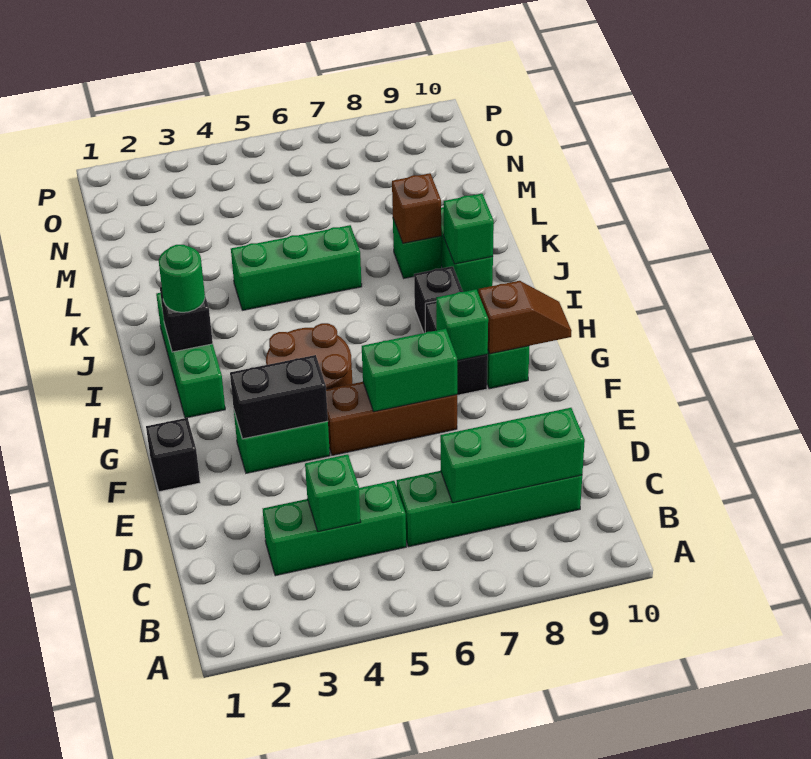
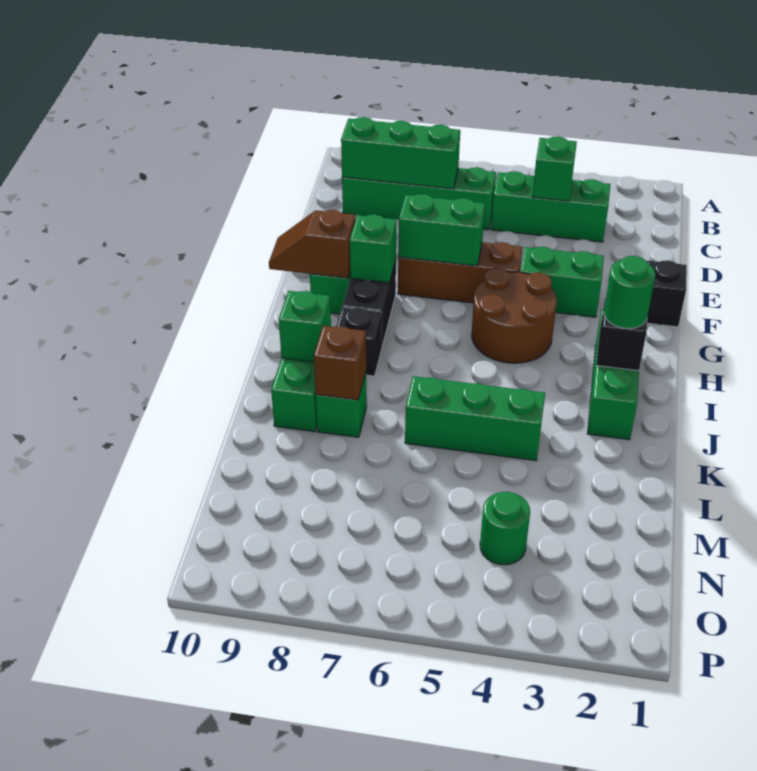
black 1x2 brick [230,355,328,439] -> none
none -> green 1x1 round brick [480,492,530,565]

